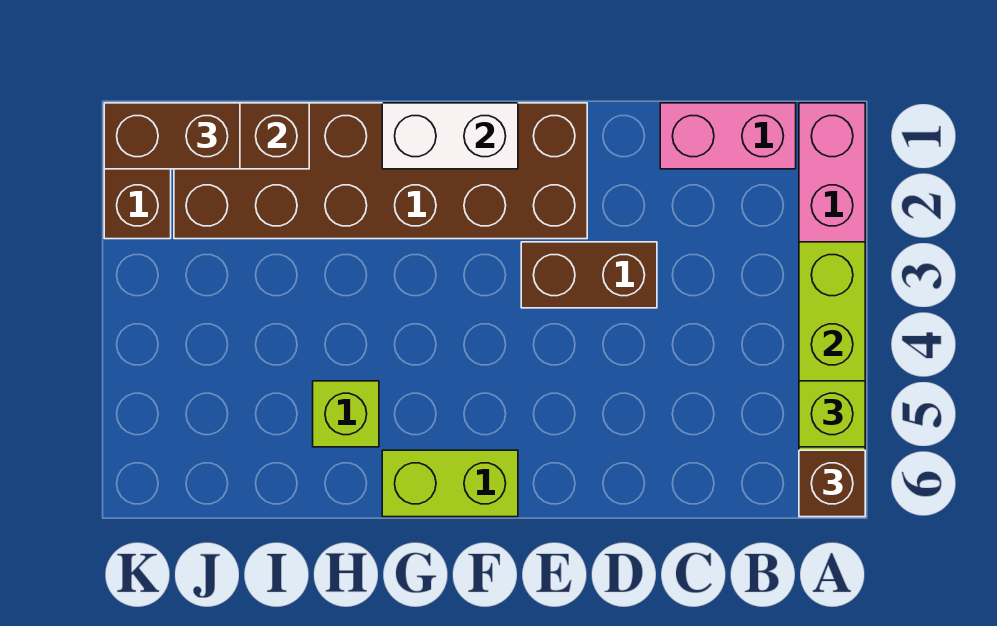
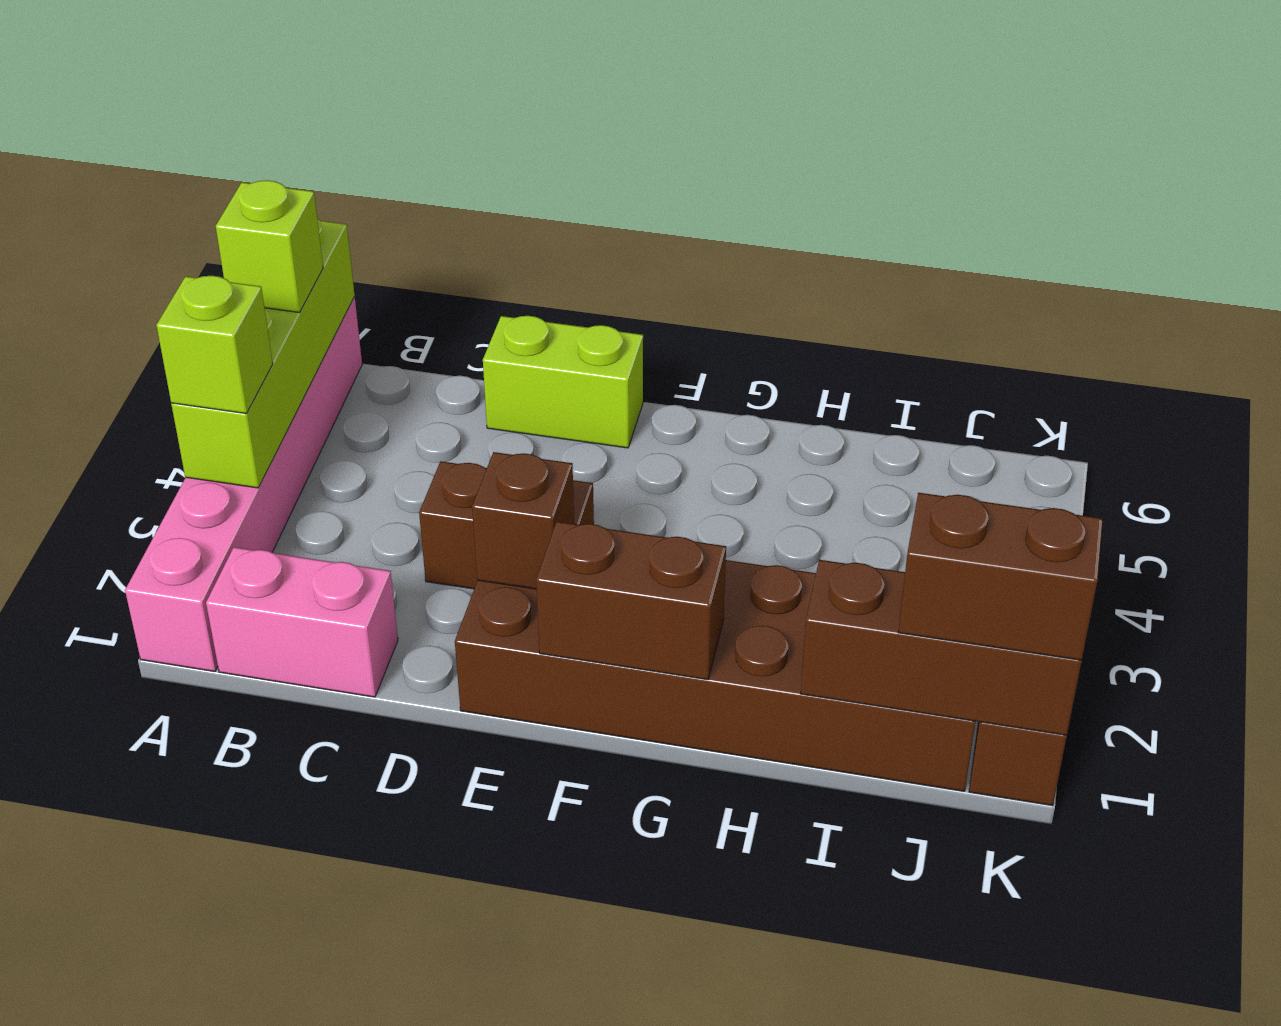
brown 1x1 brick [799,450,865,517] -> brown 1x1 brick moved to [472,452,574,589]
white 1x2 brick [382,103,518,169] -> brown 1x2 brick [536,522,726,680]
lime 1x2 brick [382,450,518,517] -> lime 1x2 brick moved to [483,316,643,448]
lime 1x1 brick [313,381,379,447] -> lime 1x1 brick moved to [157,276,273,414]

